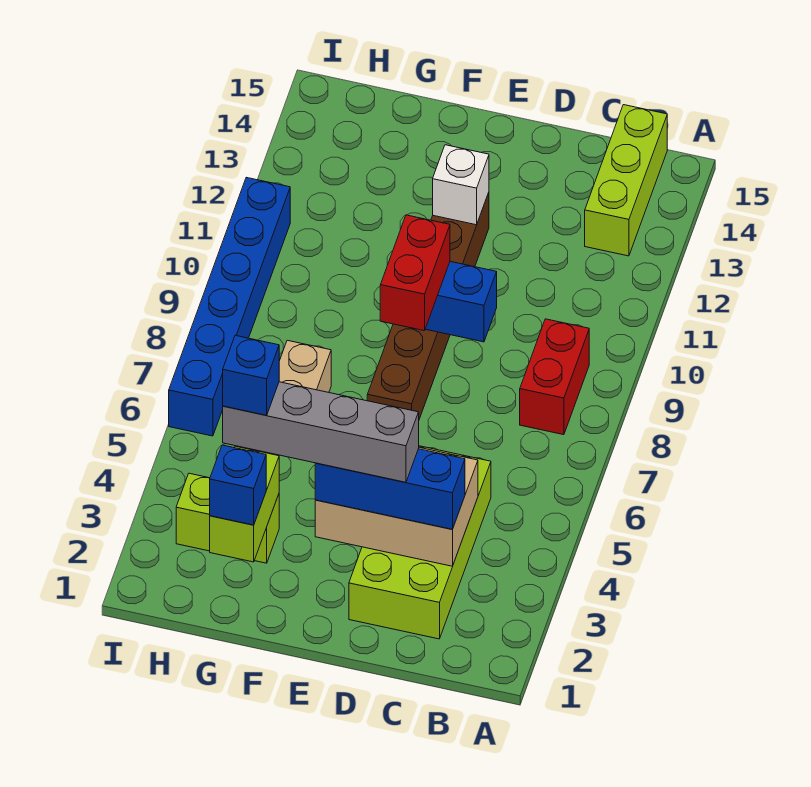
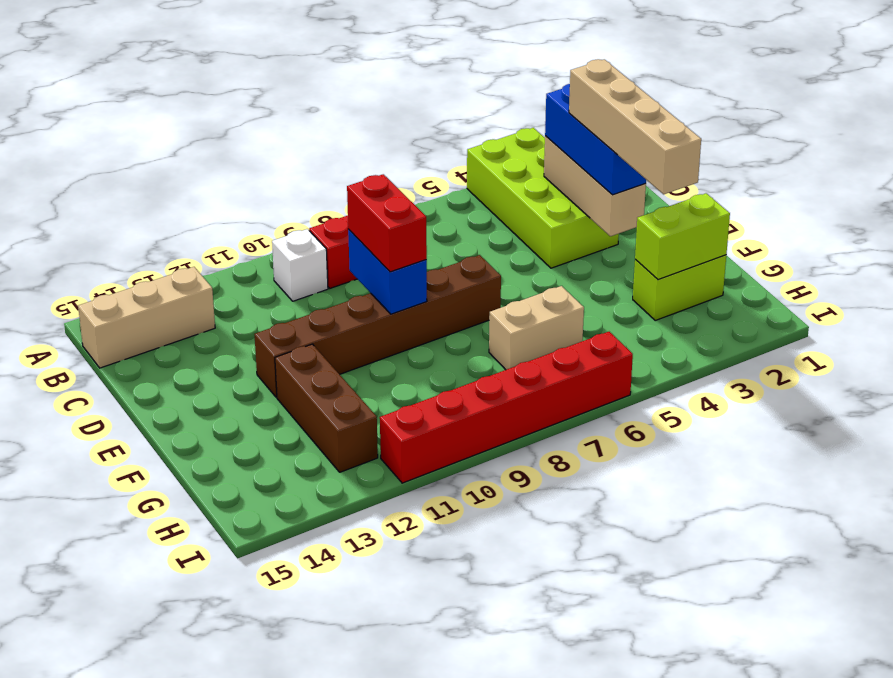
lime 1x3 brick [585,105,667,256] -> tan 1x3 brick [78,267,215,368]
lime 2x4 brick [349,446,491,639] -> lime 2x4 brick turned to [467,128,619,268]
tan 2x3 brick [315,447,478,566] -> tan 1x3 brick [544,136,646,236]
grey 1x4 brick [223,382,419,482] -> tan 1x4 brick [569,59,701,194]
red 1x2 brick [380,215,450,331] -> red 1x2 brick turned to [347,174,427,272]
white 1x1 brick [433,145,489,225] -> white 1x1 brick moved to [272,229,328,301]
none -> brown 1x3 brick [275,344,378,472]
blue 1x1 brick [210,445,266,525] -> none
lime 1x2 brick [176,473,279,563] -> lime 1x2 brick turned to [633,255,726,320]
blue 1x1 brick [223,335,279,415] -> none
blue 1x6 brick [169,177,290,436] -> red 1x6 brick [380,332,633,483]

